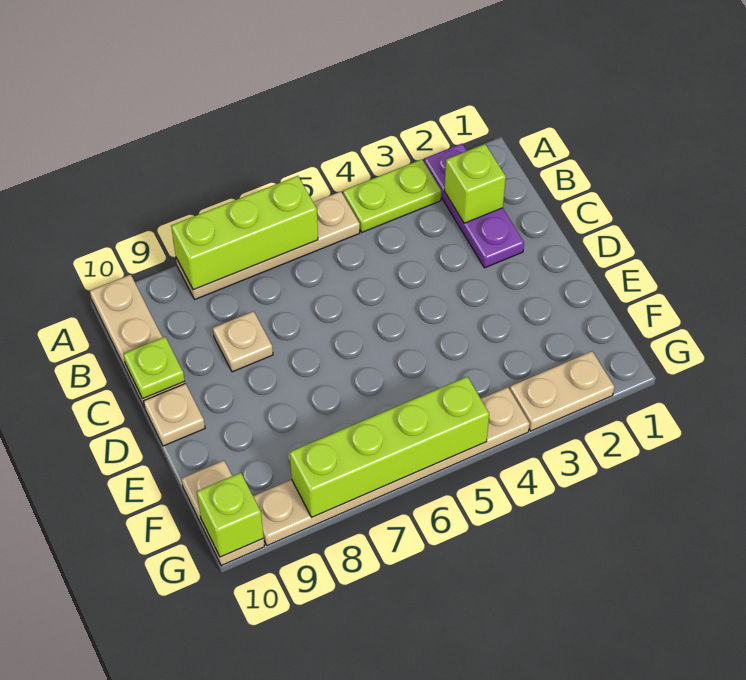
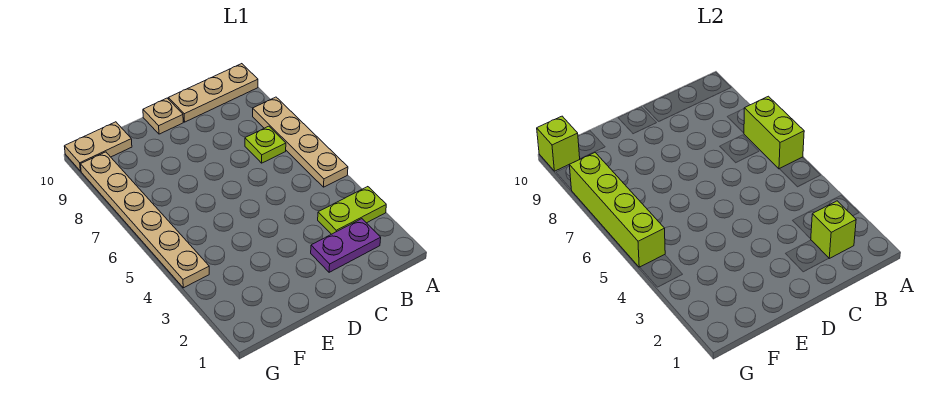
purple 1x3 plate [424,144,524,268] -> purple 1x2 plate [311,219,381,272]
lime 1x2 plate [343,159,441,232] -> lime 1x2 plate turned to [318,187,386,234]
lime 1x3 brick [171,176,318,290] -> lime 1x2 brick [744,96,804,169]
tan 1x1 plate [213,311,273,372] -> none
lime 1x1 plate [123,337,185,399] -> lime 1x1 plate moved to [245,126,286,163]
tan 1x2 plate [510,351,614,431] -> none

